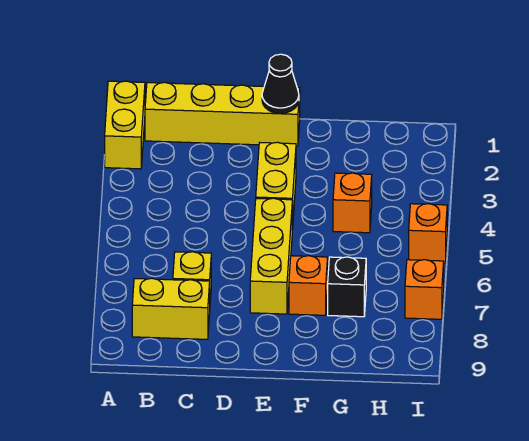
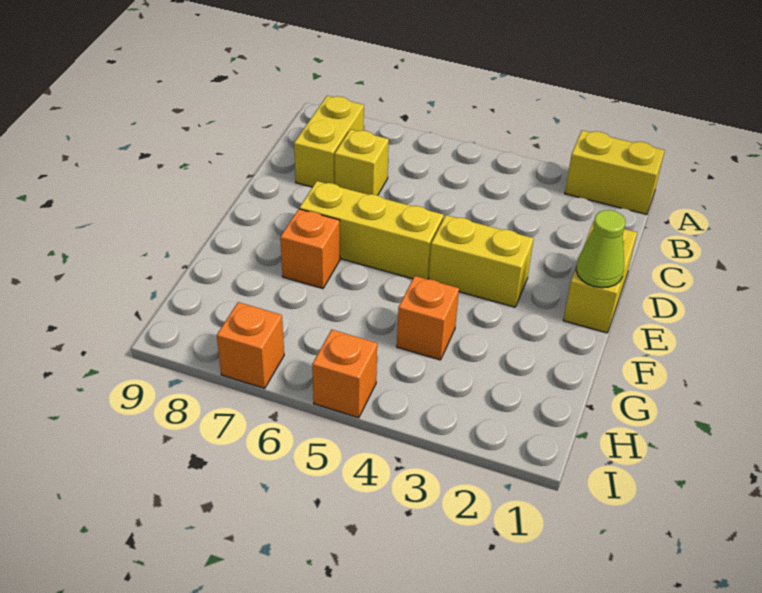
yellow 1x4 brick [145,82,300,146] -> yellow 1x2 brick [563,221,637,333]
black 1x1 cone [262,54,299,113] -> lime 1x1 cone [576,210,626,288]
black 1x1 brick [328,257,366,317] -> none

